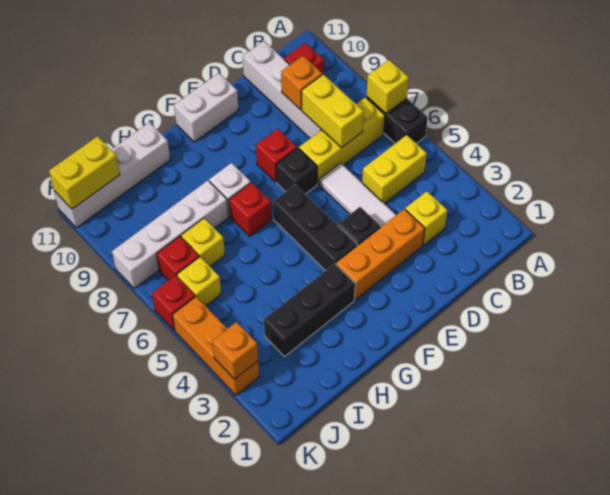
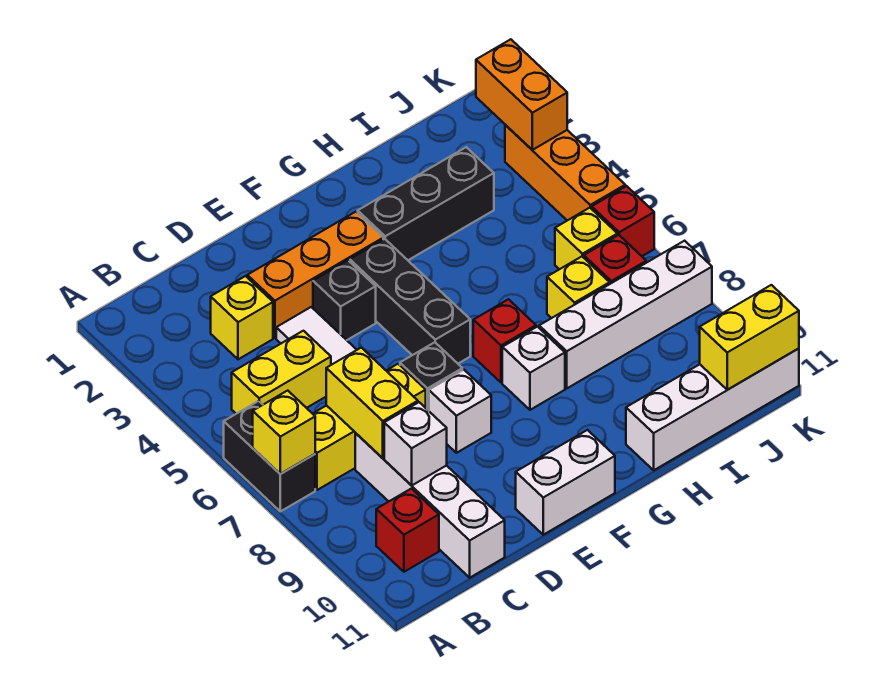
orange 1x1 brick [281,56,322,110] -> white 1x1 brick [384,402,447,485]
red 1x1 brick [256,129,297,182] -> white 1x1 brick [429,370,491,453]
orange 1x1 brick [212,322,258,379] -> orange 1x2 brick [476,39,567,150]

